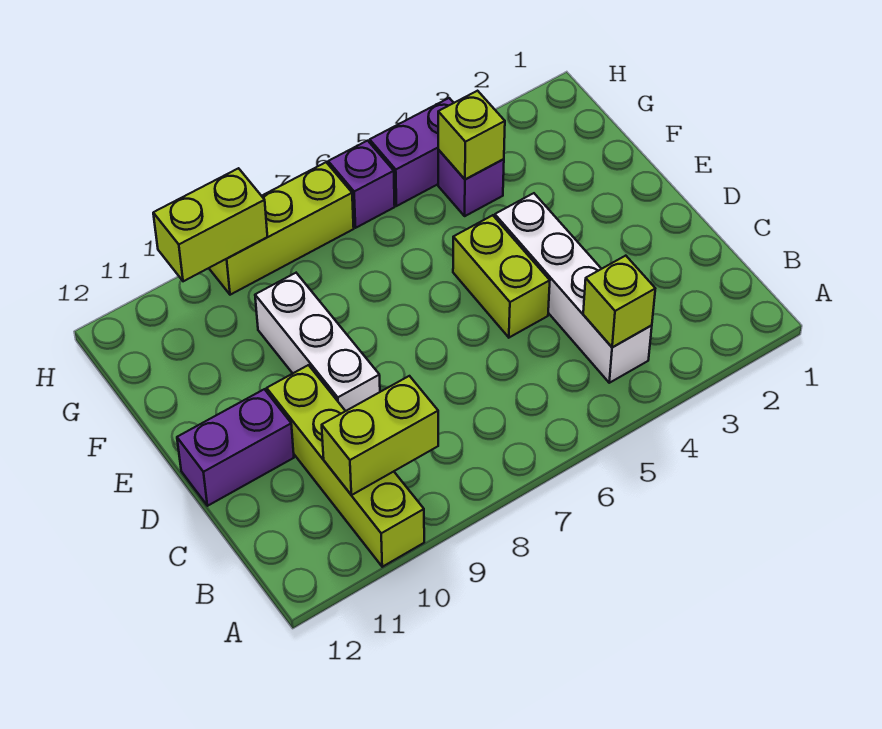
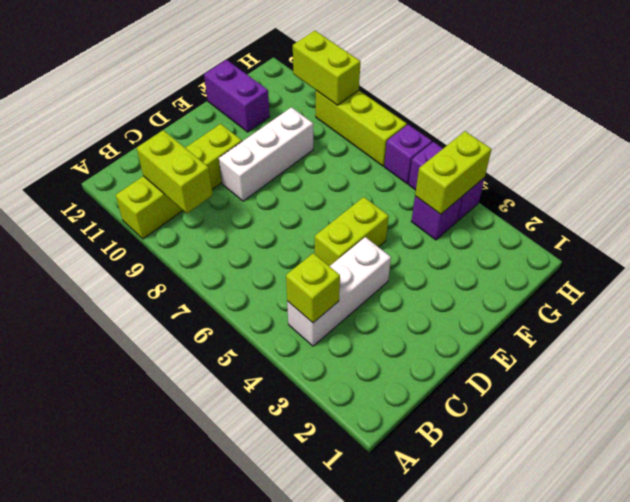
white 1x4 brick [495,193,652,383] -> white 1x3 brick [287,237,391,346]
purple 1x2 brick [177,389,294,506] -> purple 1x2 brick moved to [204,60,270,132]
lime 1x1 brick [438,91,505,179] -> lime 1x2 brick [415,131,492,214]

